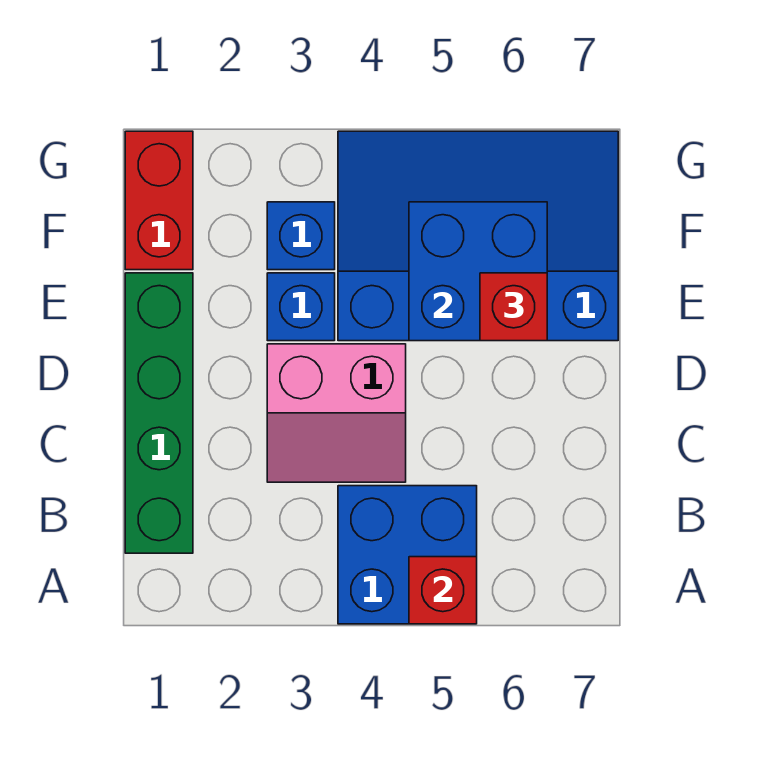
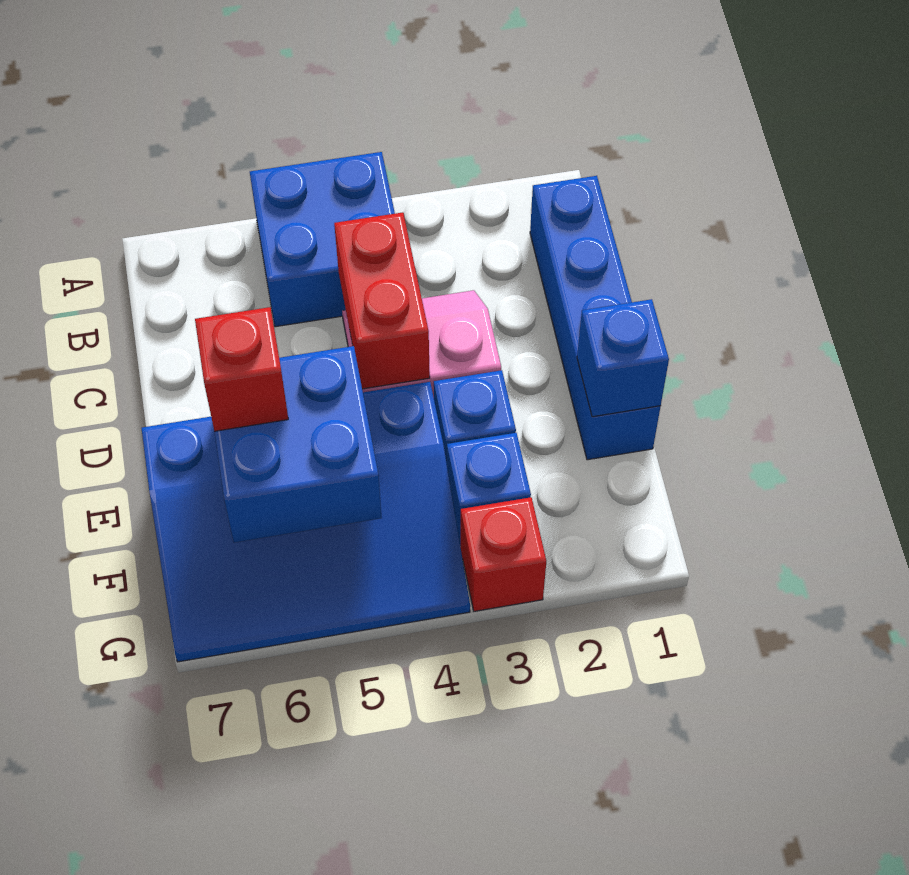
red 1x1 brick [409,557,477,624] -> red 1x1 brick moved to [461,497,546,611]
green 1x4 brick [125,273,193,553] -> blue 1x4 brick [530,176,661,460]
none -> blue 1x1 brick [577,299,669,417]
red 1x2 brick [125,131,193,270] -> red 1x2 brick moved to [334,212,430,389]

